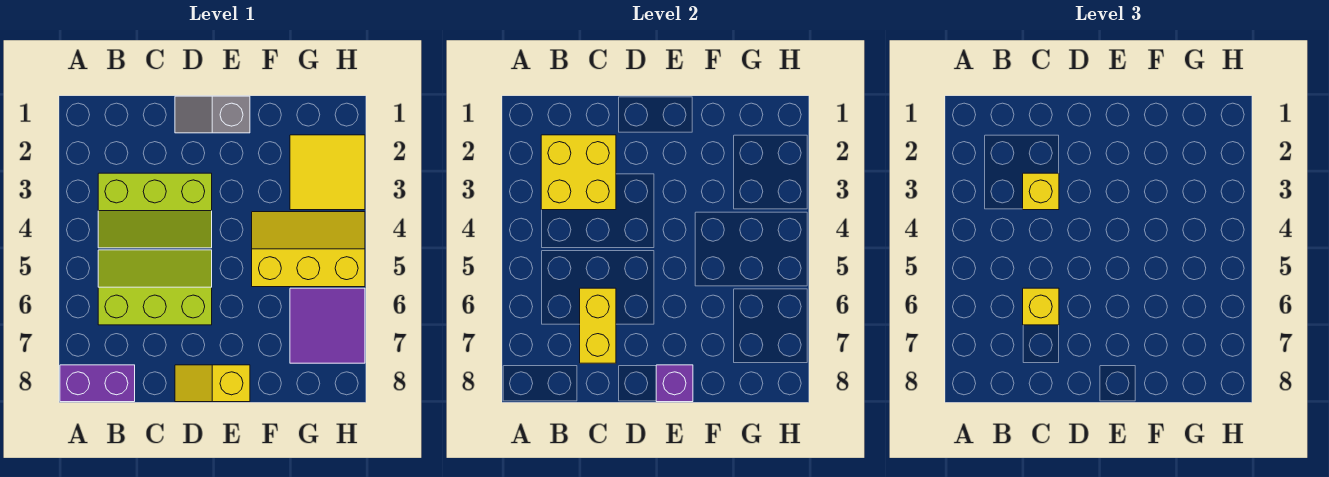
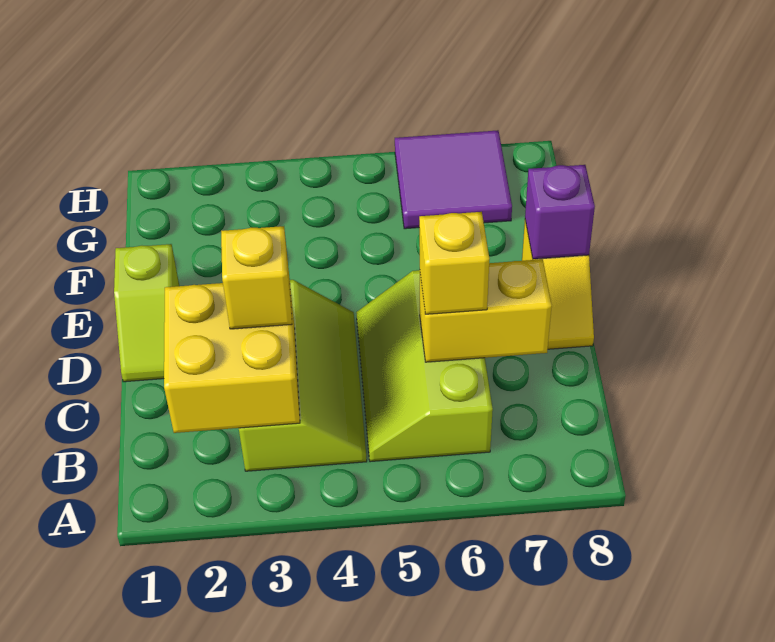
purple 1x2 brick [60,365,135,402] -> none
grey 1x2 slope [175,96,250,133] -> lime 1x2 slope [114,244,179,382]
yellow 2x3 slope [252,212,365,287] -> none
yellow 2x2 tile [290,135,365,210] -> none

